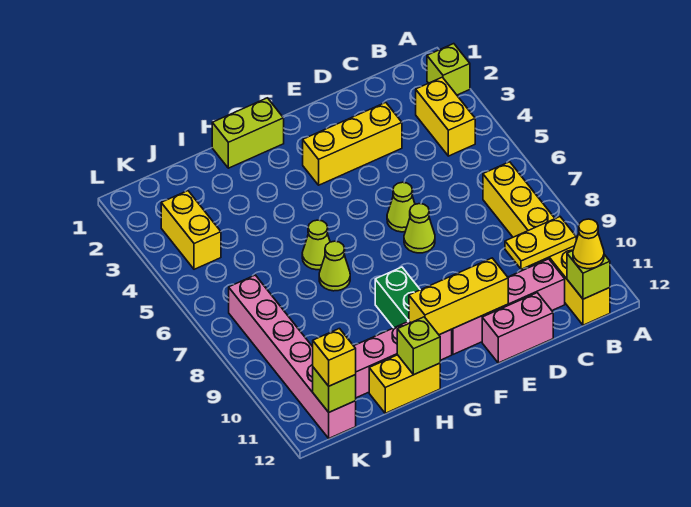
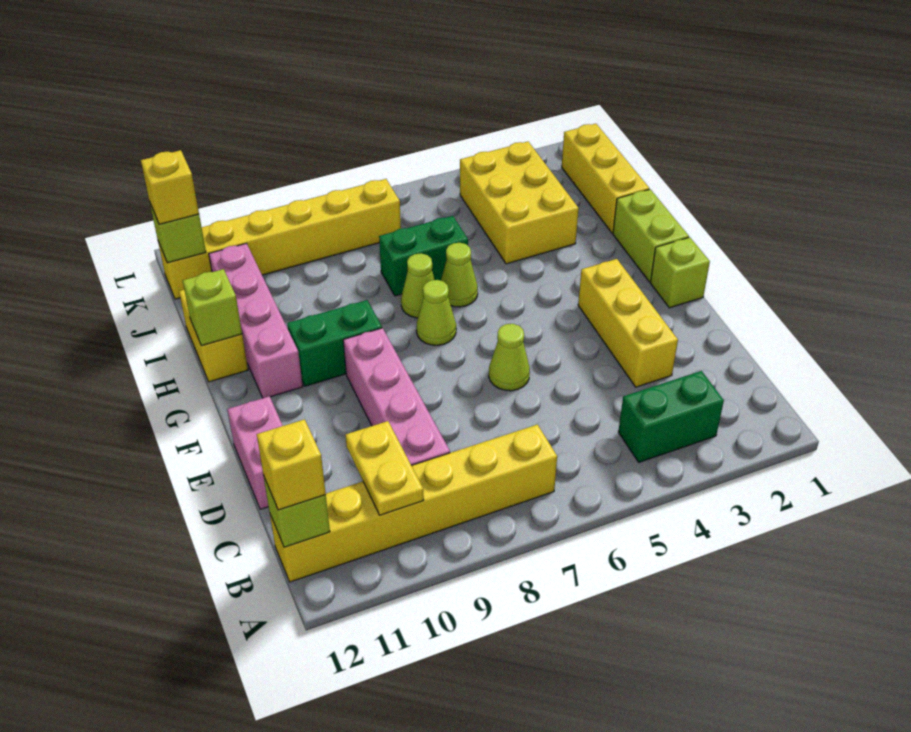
lime 1x1 brick [427,44,470,95] -> lime 1x1 brick moved to [650,237,710,308]
yellow 1x2 brick [416,77,475,156] -> green 1x2 brick [618,371,724,462]
yellow 1x1 cone [573,219,604,269] -> yellow 1x1 brick [257,419,326,510]
pink 1x4 brick [452,259,565,354] -> pink 1x4 brick moved to [343,328,450,466]
lime 1x1 cone [404,204,435,253] -> lime 1x1 cone moved to [416,280,456,345]
yellow 1x3 brick [409,258,508,335] -> yellow 1x3 brick moved to [562,124,649,233]
none -> green 1x2 brick [379,216,468,296]
yellow 1x2 brick [161,191,221,269] -> yellow 2x3 brick [460,141,579,264]
pink 1x6 brick [229,275,356,438] -> yellow 1x6 brick [158,179,401,299]

